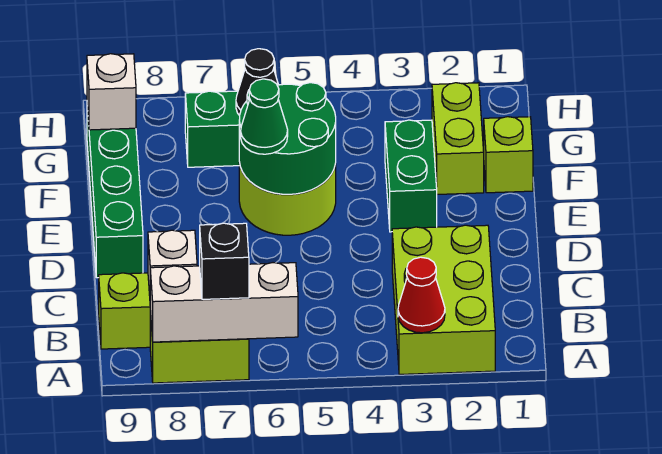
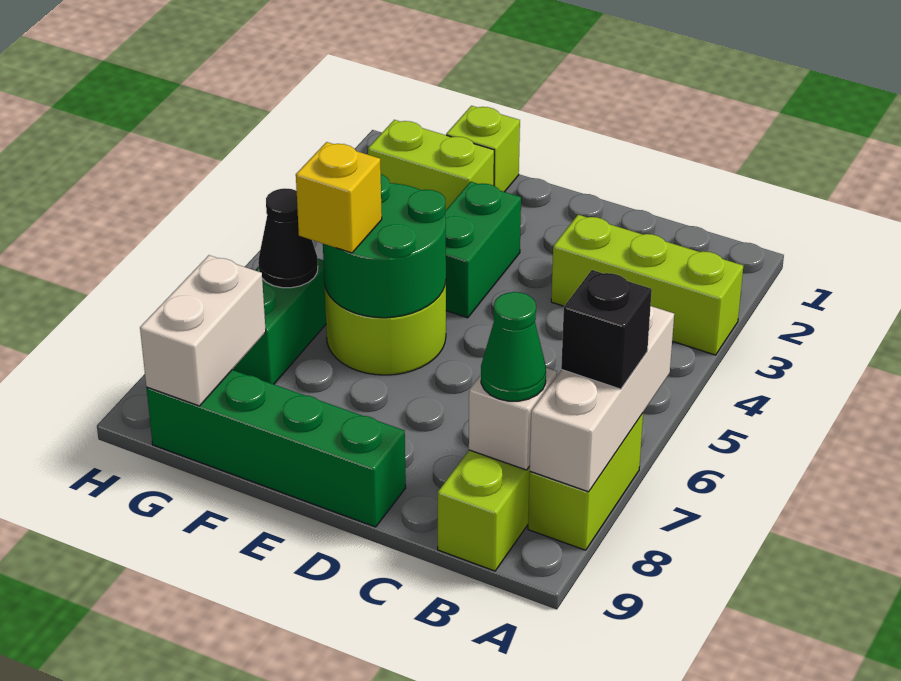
lime 2x3 brick [392,225,495,374] -> lime 1x3 brick [551,215,743,355]
red 1x1 cone [398,257,445,333] -> none
green 1x2 brick [385,120,437,232] -> green 1x2 brick turned to [445,182,521,318]
green 1x1 cone [241,79,288,154] -> green 1x1 cone moved to [481,292,546,401]
none -> yellow 1x1 brick [296,142,382,253]
white 1x1 brick [87,54,136,130] -> white 1x2 brick [140,255,266,406]

